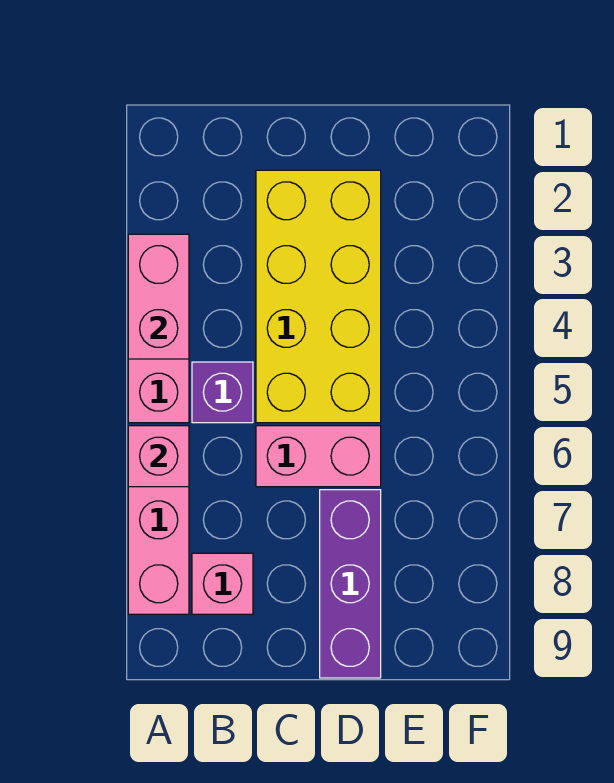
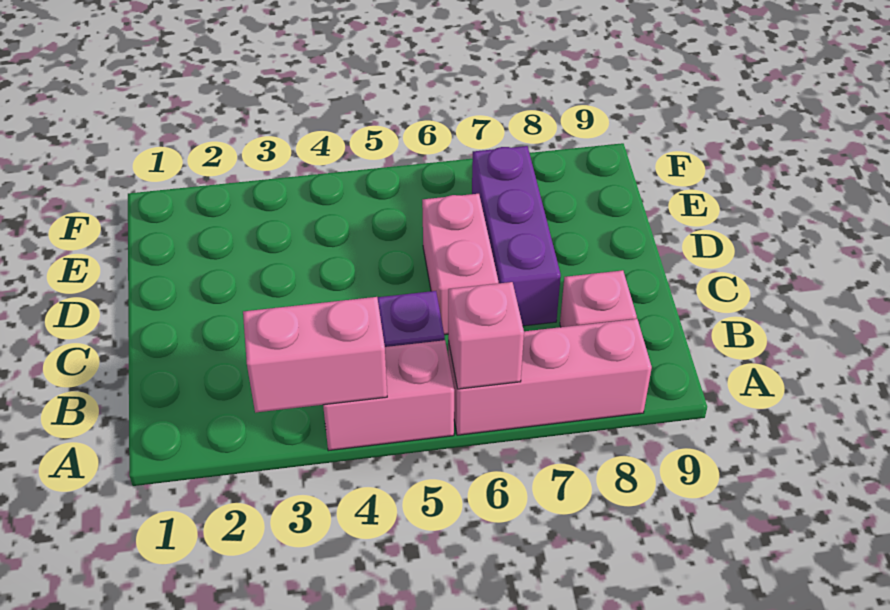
yellow 2x4 brick [256,170,381,423] -> none
purple 1x3 brick [320,490,381,678] -> purple 1x3 brick turned to [472,146,561,326]

